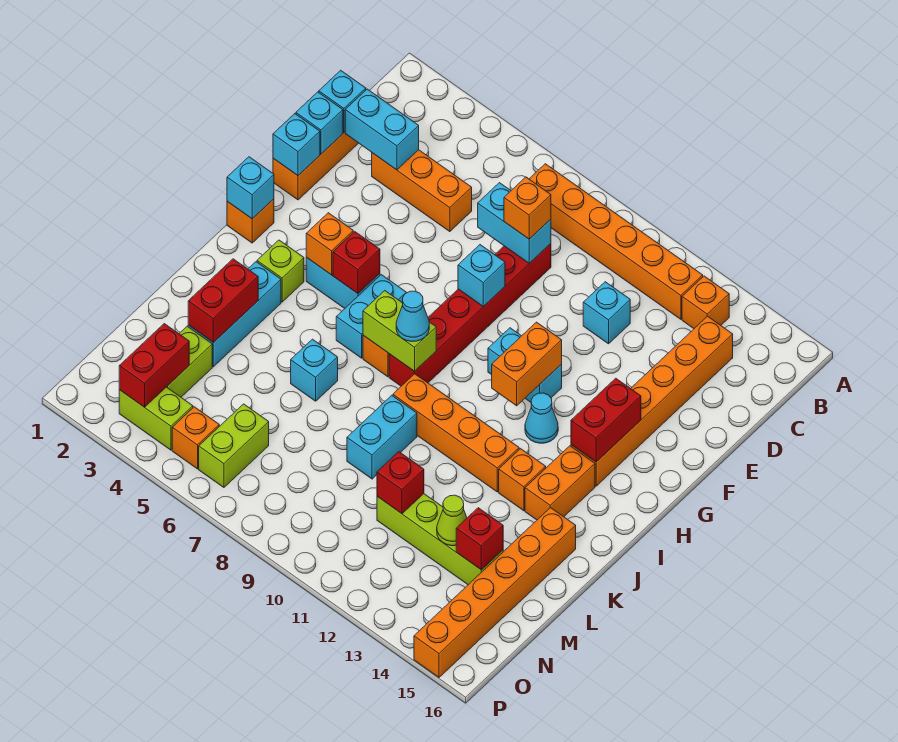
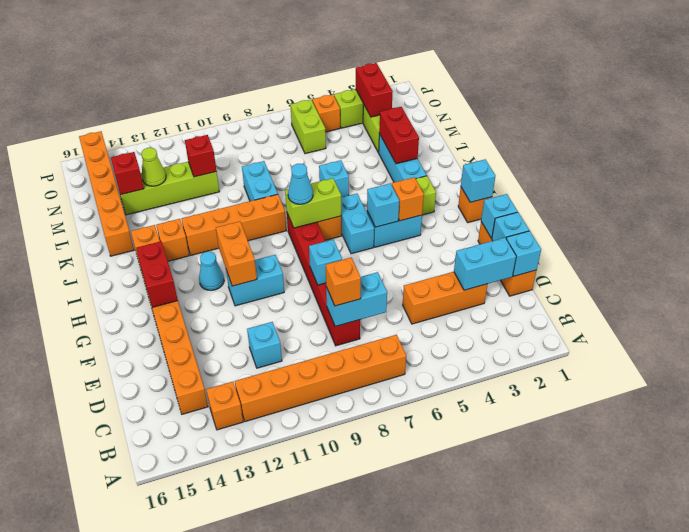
red 1x1 brick [333,232,380,293] -> cyan 1x1 brick [367,183,399,227]

